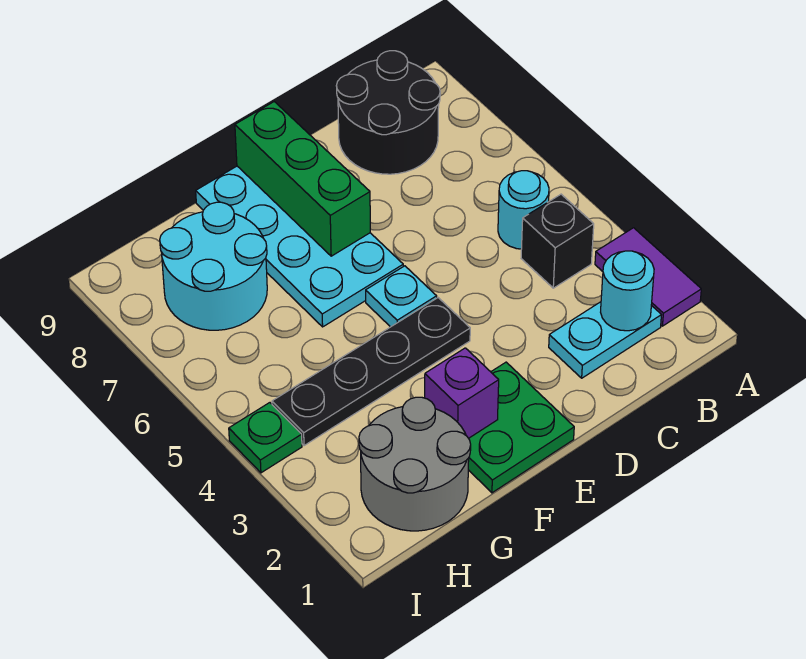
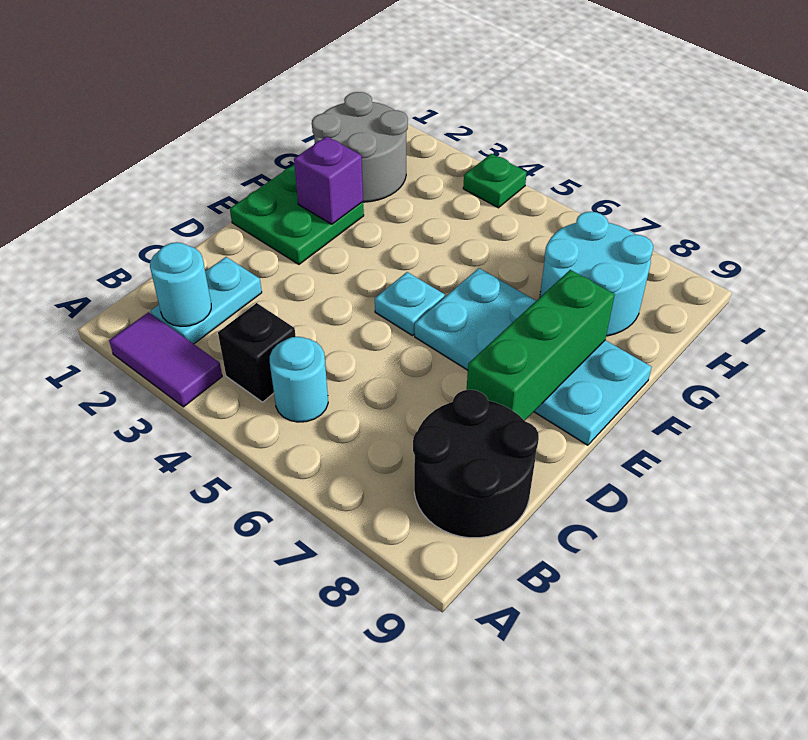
black 1x4 plate [272,298,470,446] -> none
green 1x3 brick [235,102,370,256] -> green 1x3 brick turned to [467,270,615,421]

